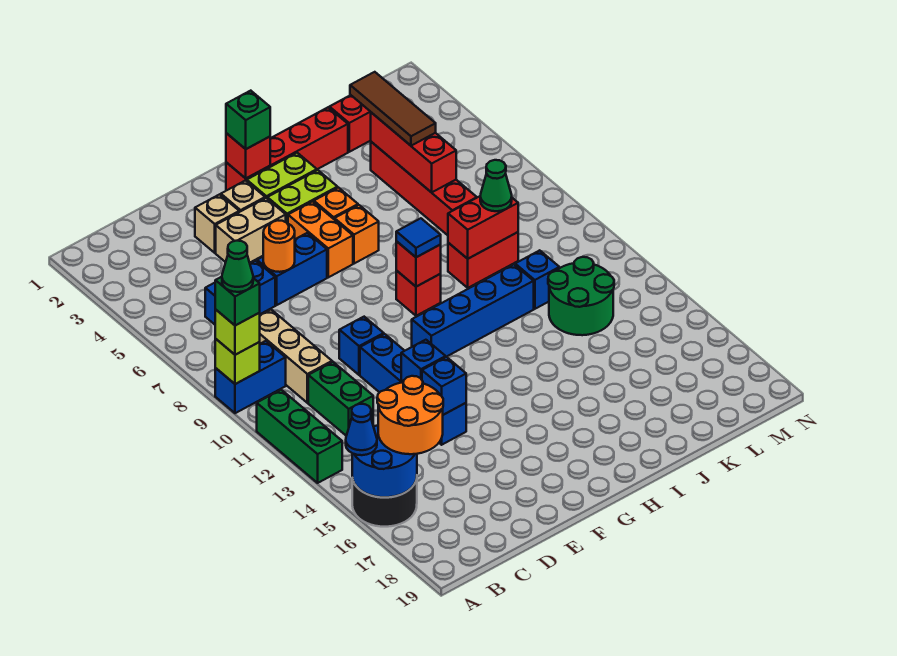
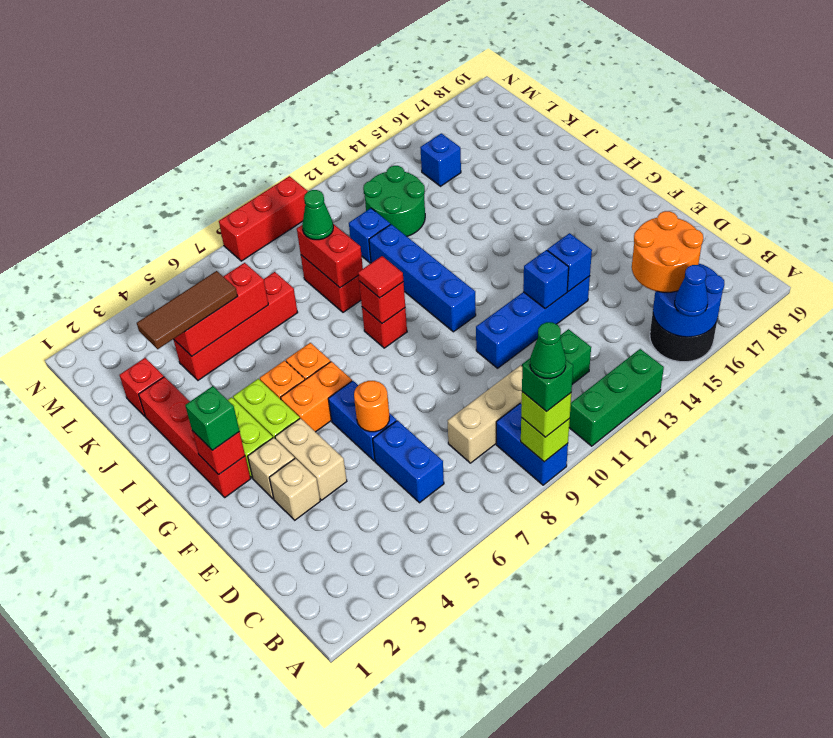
blue 1x1 brick [339,317,384,375] -> blue 1x1 brick moved to [420,133,461,186]
blue 1x1 tile [396,218,441,257] -> red 1x1 tile [358,256,403,298]
none -> red 1x3 brick [219,176,308,261]

